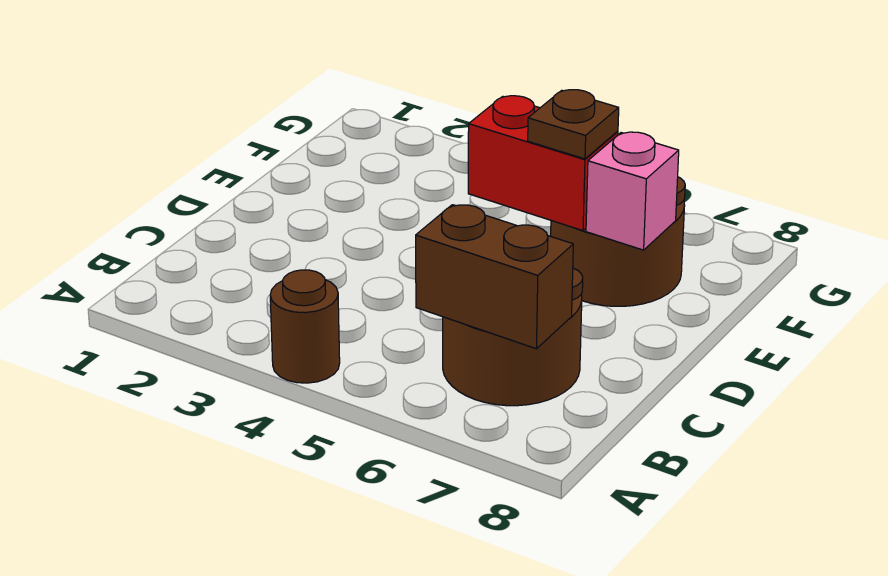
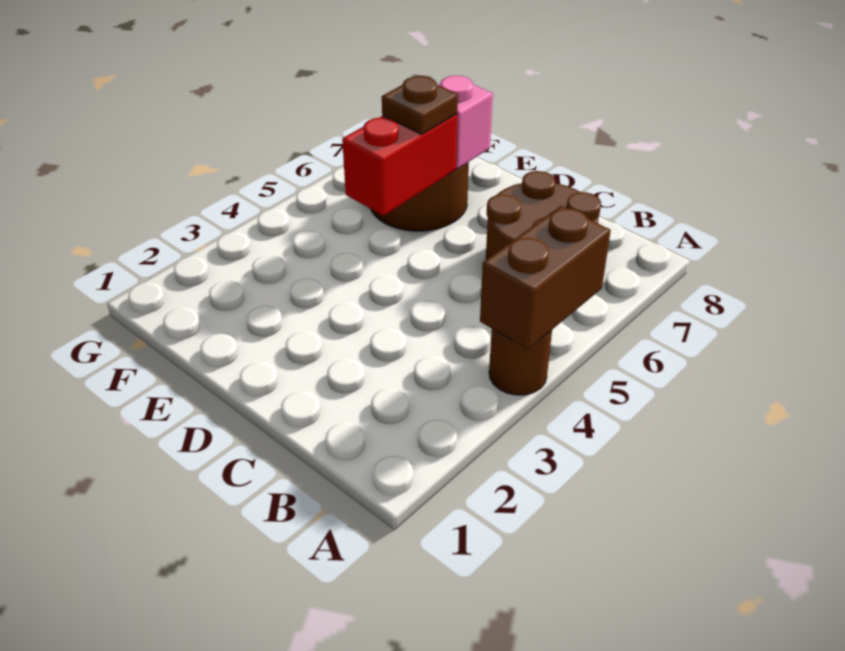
brown 1x2 brick [416,205,573,349] -> brown 1x2 brick moved to [480,206,611,349]

